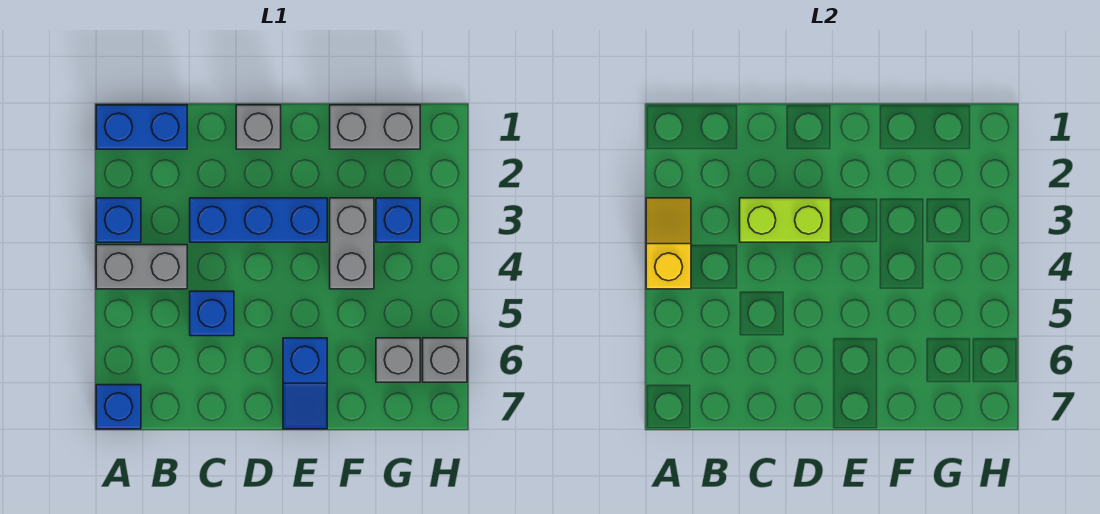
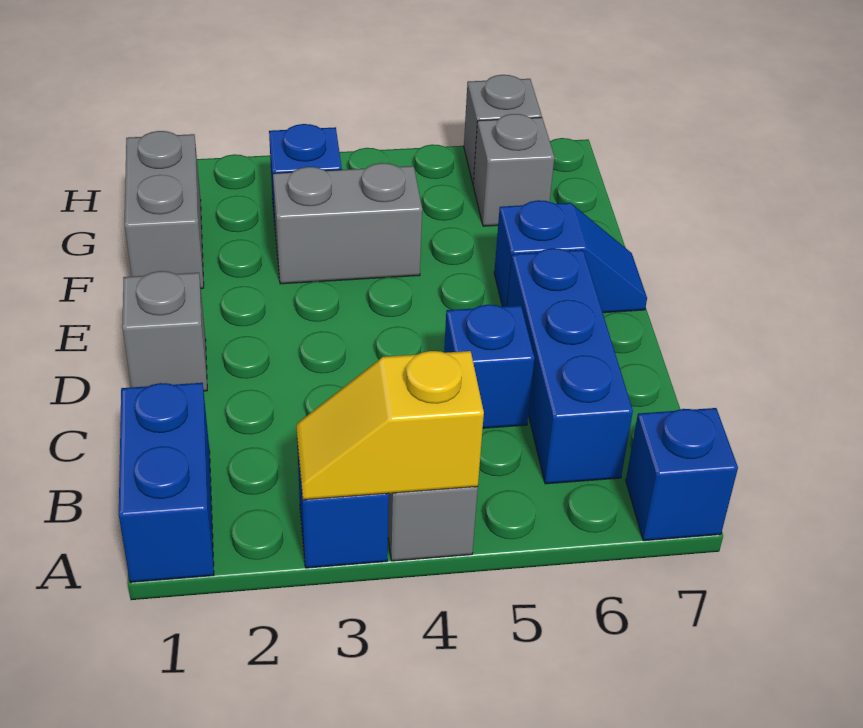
blue 1x3 brick [190,198,327,242] -> blue 1x3 brick moved to [507,248,633,484]
lime 1x2 brick [740,198,831,242] -> none

